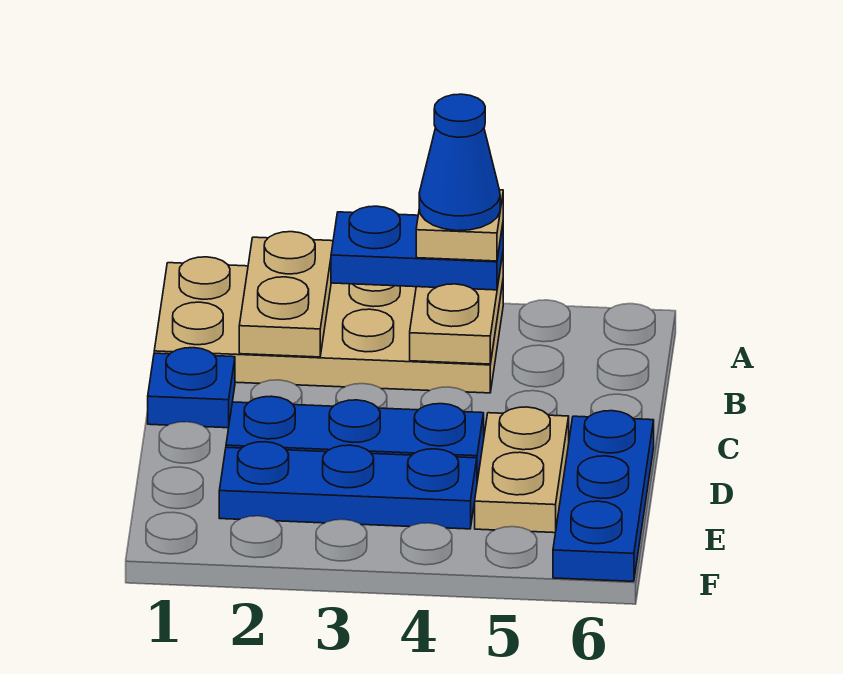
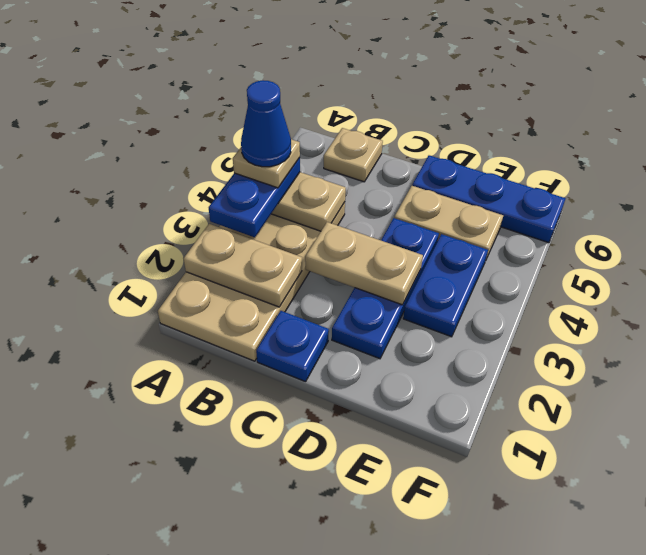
none -> tan 1x1 plate [324,128,383,182]
none -> tan 1x2 plate [305,222,423,305]
blue 1x3 plate [219,442,477,529] -> blue 1x2 plate [403,234,488,337]

